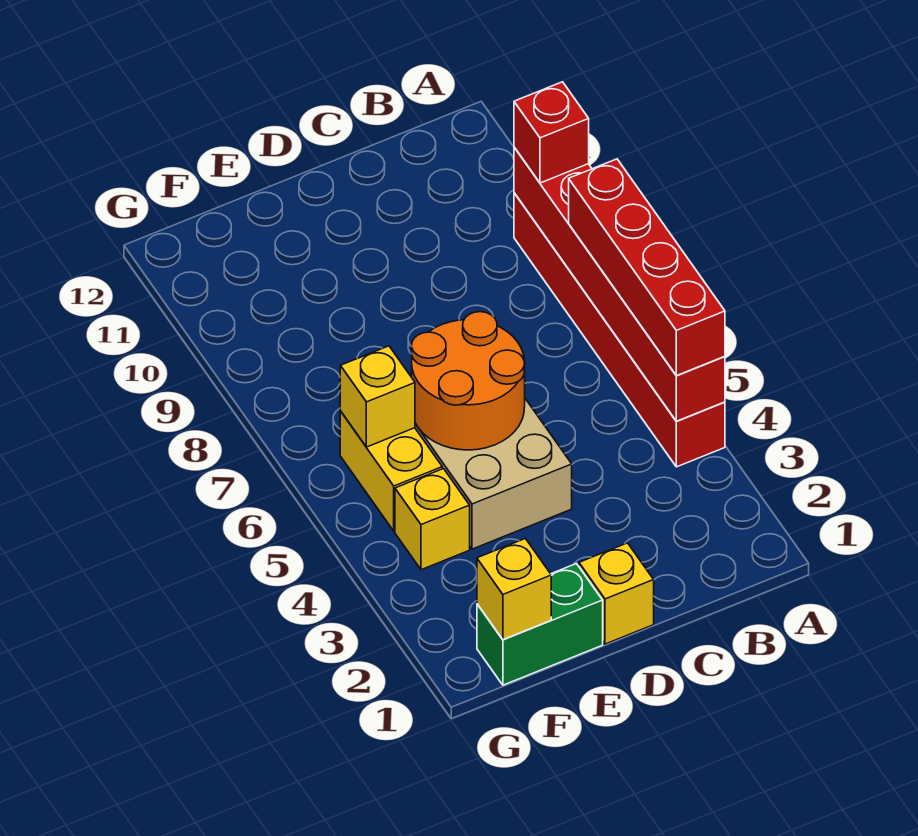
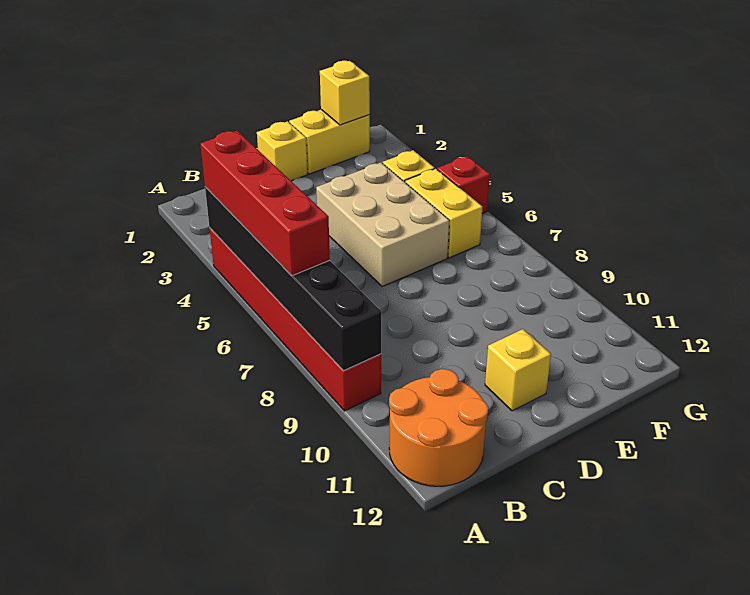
red 1x6 brick [514,147,725,421] -> black 1x6 brick [205,187,381,371]
red 1x1 brick [514,82,589,183] -> red 1x1 brick moved to [437,156,490,214]
orange 2x2 round brick [412,312,525,450] -> orange 2x2 round brick moved to [389,369,488,486]
green 1x2 brick [477,564,603,685] -> yellow 1x2 brick [289,110,370,174]
yellow 1x1 brick [340,346,415,447] -> yellow 1x1 brick moved to [485,329,551,411]

